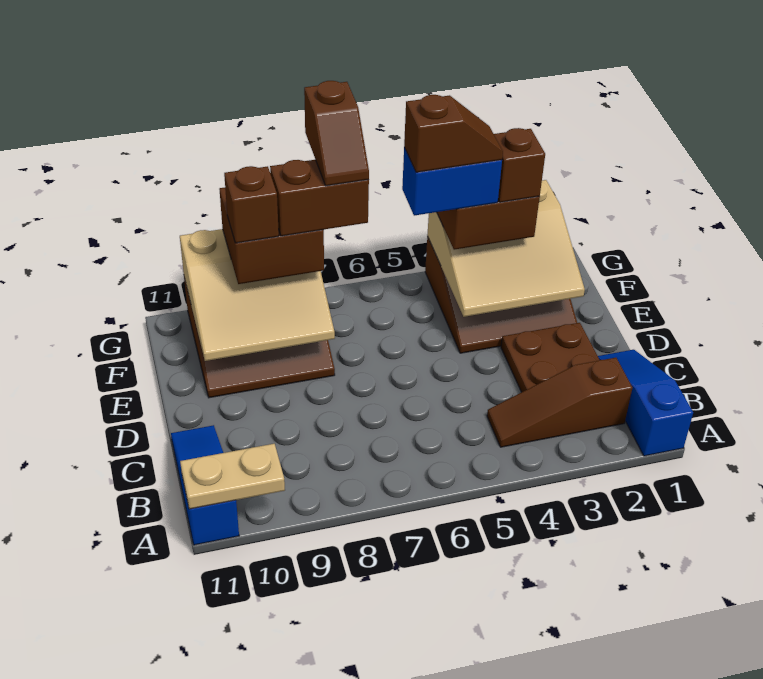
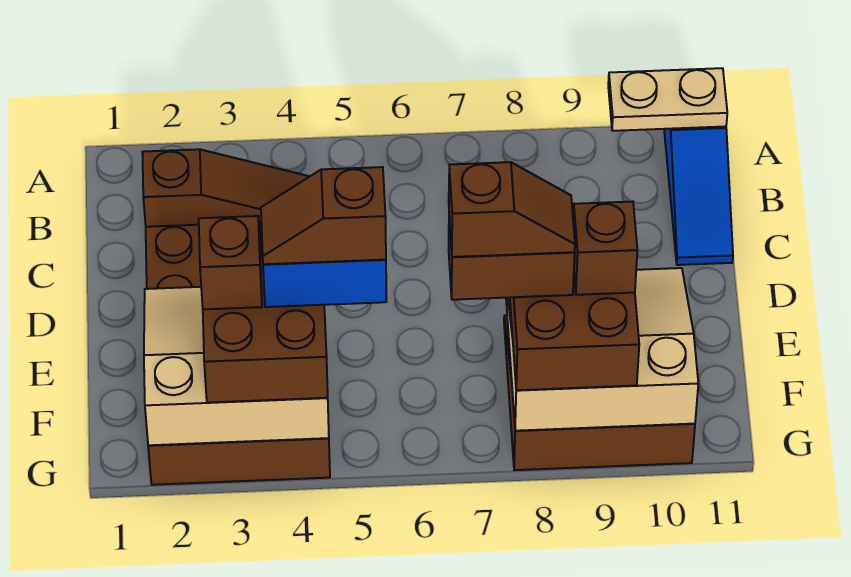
blue 1x3 slope [598,350,693,456] -> none
brown 1x2 slope [304,81,369,186] -> brown 1x2 slope turned to [449,162,575,257]

